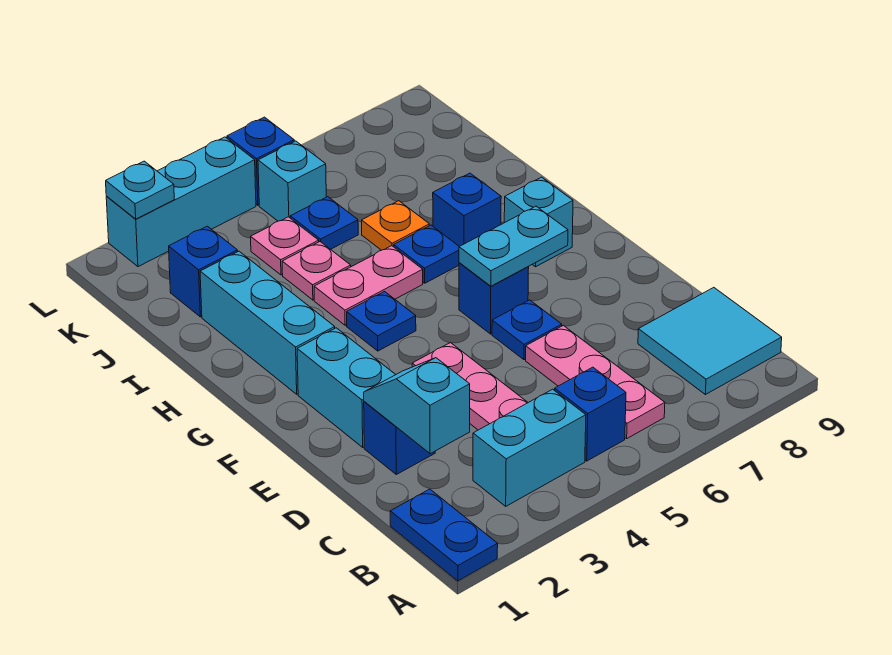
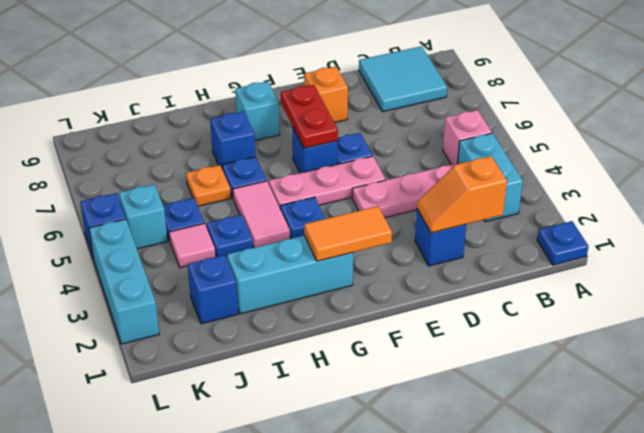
blue 1x2 plate [390,489,498,581] -> blue 1x1 plate [537,221,588,265]
blue 1x1 brick [555,367,626,461] -> pink 1x1 brick [443,110,492,165]
pink 1x3 plate [526,325,665,438] -> pink 1x3 plate moved to [269,156,386,207]
cyan 1x2 slope [364,358,470,454] -> orange 1x2 slope [417,156,507,233]
cyan 1x2 brick [297,328,396,447] -> none
none -> orange 1x1 brick [304,67,348,123]
none -> orange 1x2 tile [304,206,392,261]
cyan 1x2 plate [459,206,568,286] -> red 1x2 plate [281,85,338,148]
pink 1x2 plate [314,246,423,325] -> pink 1x2 tile [233,181,290,248]
pink 1x1 plate [282,242,351,300] -> blue 1x1 plate [207,215,253,257]
pink 1x1 plate [251,217,319,275] -> pink 1x1 tile [169,223,215,268]
cyan 1x1 plate [106,161,174,219] -> none

